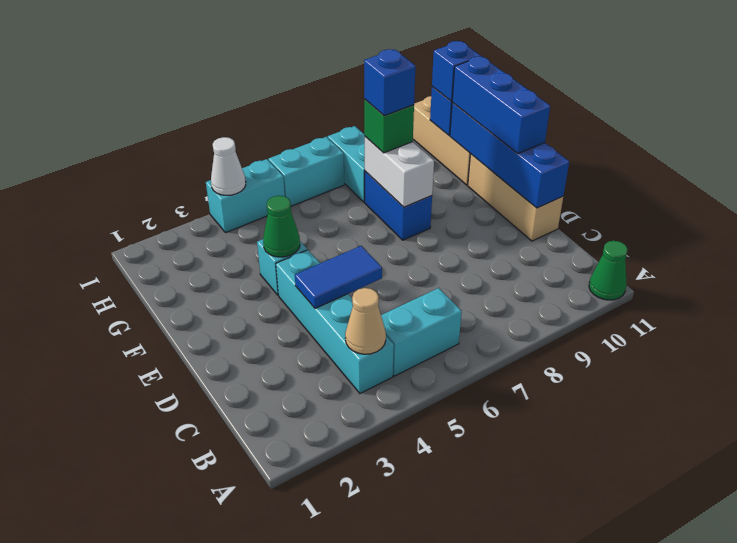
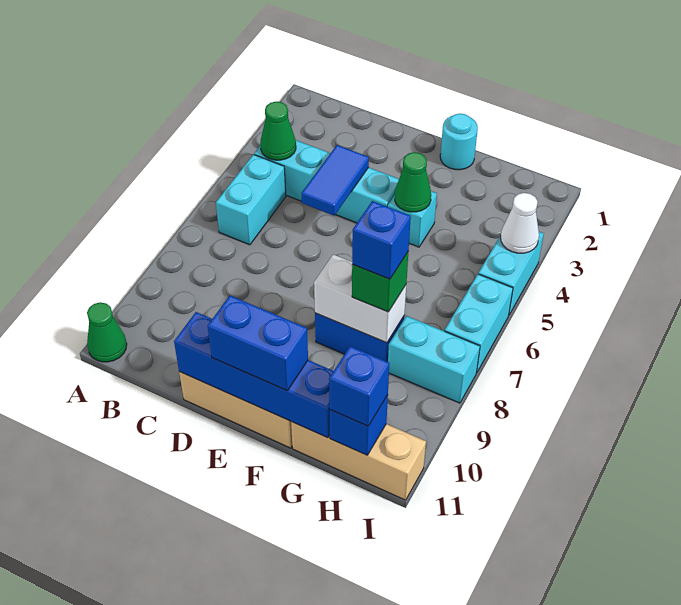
tan 1x1 cone [345,288,386,354] -> green 1x1 cone [260,101,296,160]
blue 1x3 brick [452,56,550,154] -> blue 1x2 brick [208,296,308,391]
none -> cyan 1x1 round brick [440,114,478,170]

